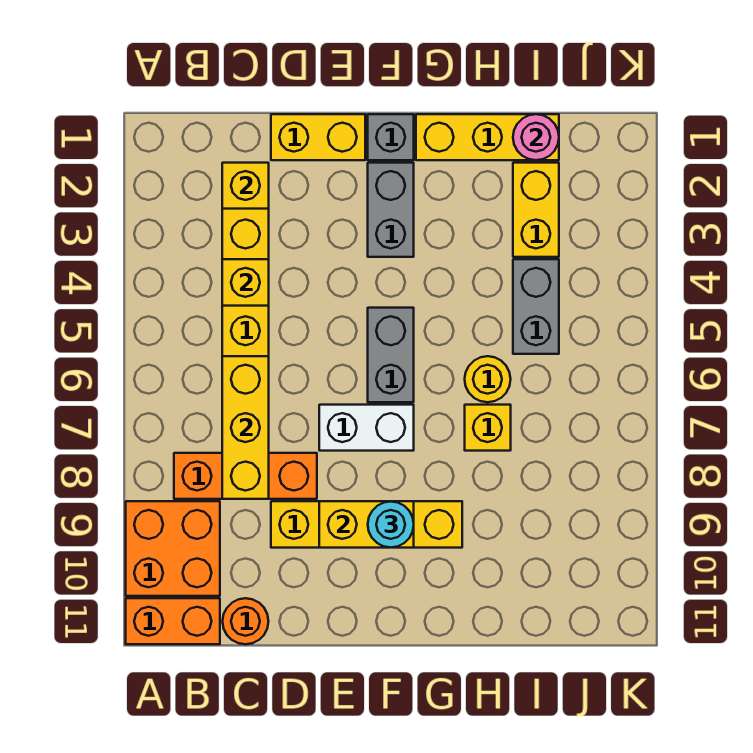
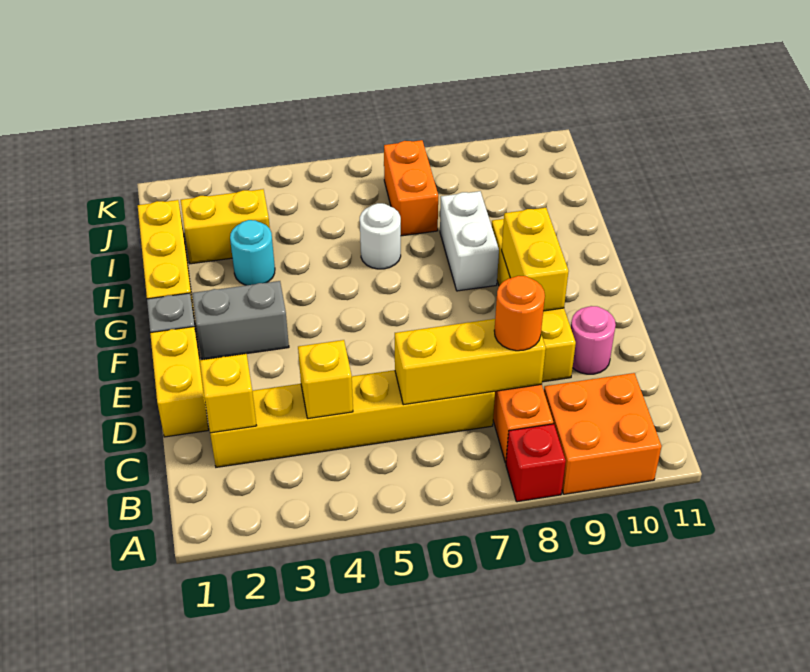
none -> red 1x1 brick [506,424,566,502]
orange 1x2 brick [126,598,220,644] -> orange 1x2 brick moved to [384,140,438,236]
orange 1x1 round brick [223,598,269,644] -> orange 1x1 round brick moved to [494,276,545,351]
white 1x2 brick [319,405,414,451] -> white 1x2 brick moved to [440,191,499,291]
grey 1x2 brick [368,308,414,402] -> none
cyan 1x1 round brick [368,501,414,548] -> cyan 1x1 round brick moved to [230,220,275,285]
yellow 1x1 round brick [465,356,511,402] -> white 1x1 round brick [360,203,401,269]
yellow 1x1 brick [465,405,511,451] -> none
pink 1x1 round brick [513,114,559,160] -> pink 1x1 round brick moved to [571,306,616,374]
grey 1x2 brick [513,259,559,354] -> none

